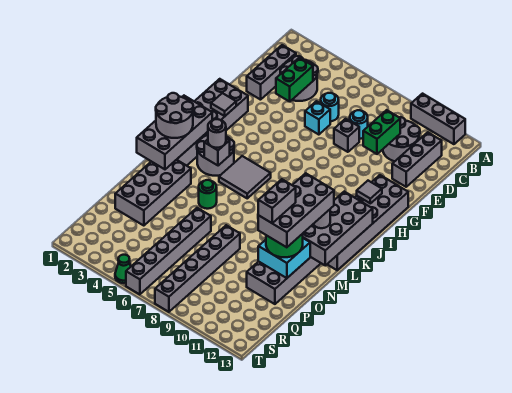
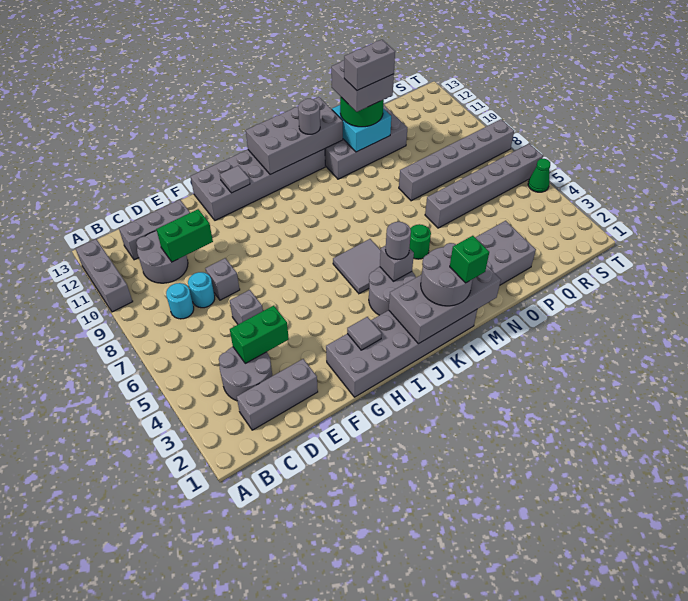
cyan 1x1 round brick [321,93,339,121] -> cyan 1x1 round brick moved to [166,283,194,319]
cyan 1x1 brick [305,101,330,135] -> grey 1x1 brick [230,290,263,324]
none -> green 1x1 brick [450,236,489,283]
grey 2x4 brick [258,173,334,247] -> grey 2x2 brick [331,60,394,112]

